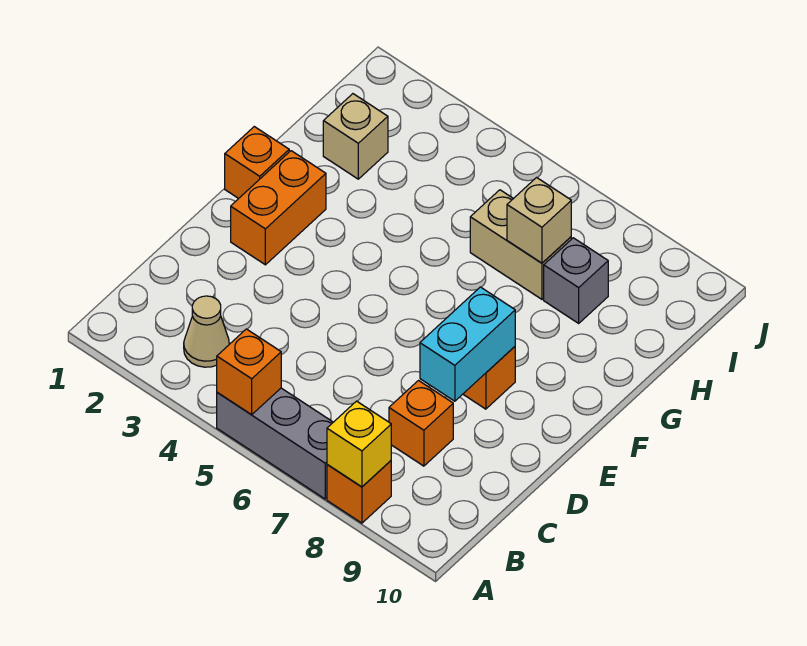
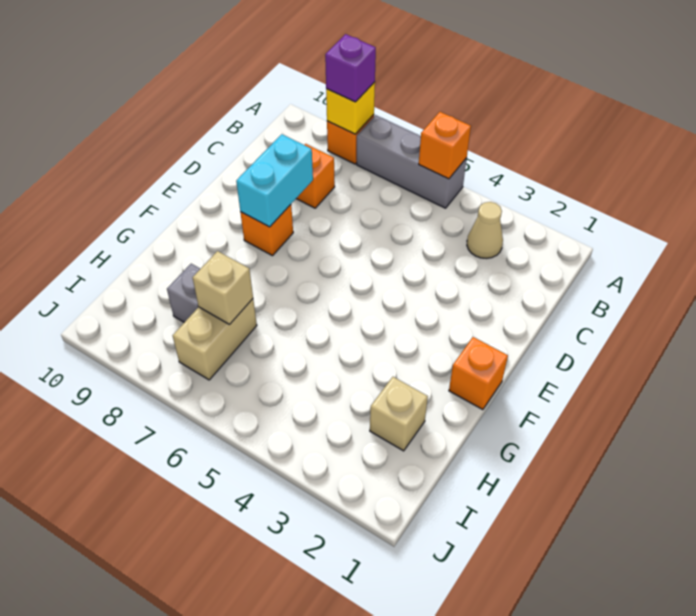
none -> purple 1x1 brick [325,34,376,102]
orange 1x2 brick [231,151,326,265] -> none
tan 1x2 brick [470,190,571,299] -> tan 1x2 brick turned to [173,299,257,380]

